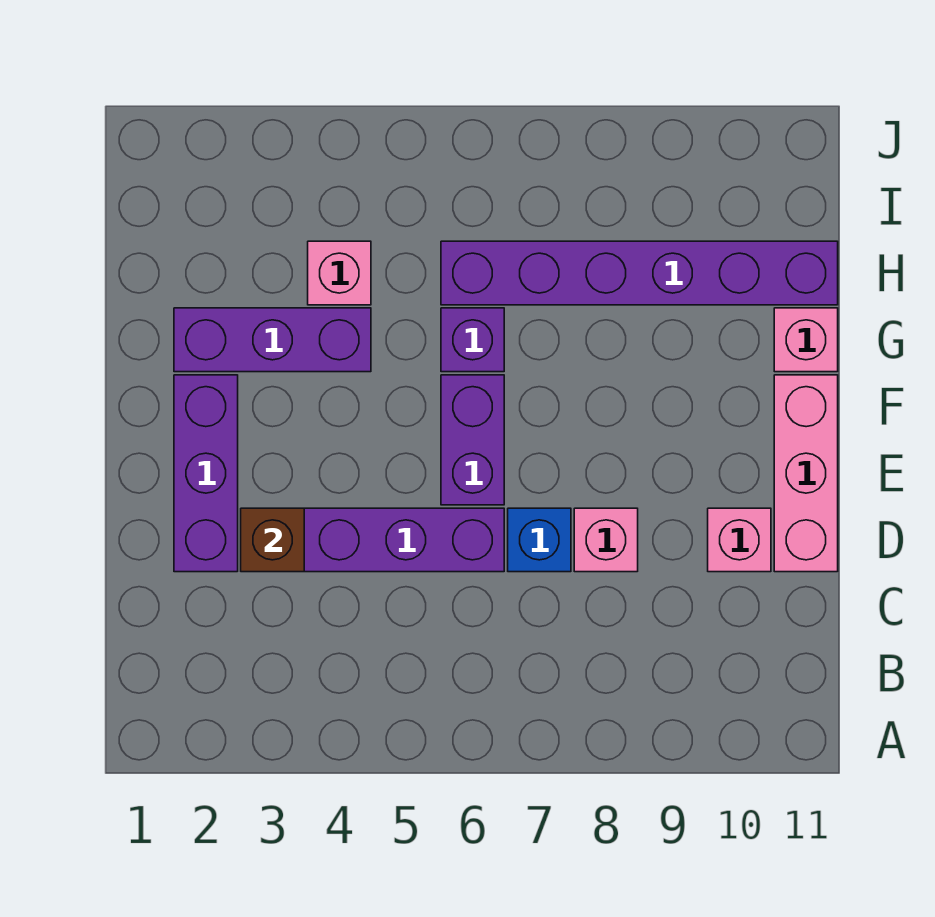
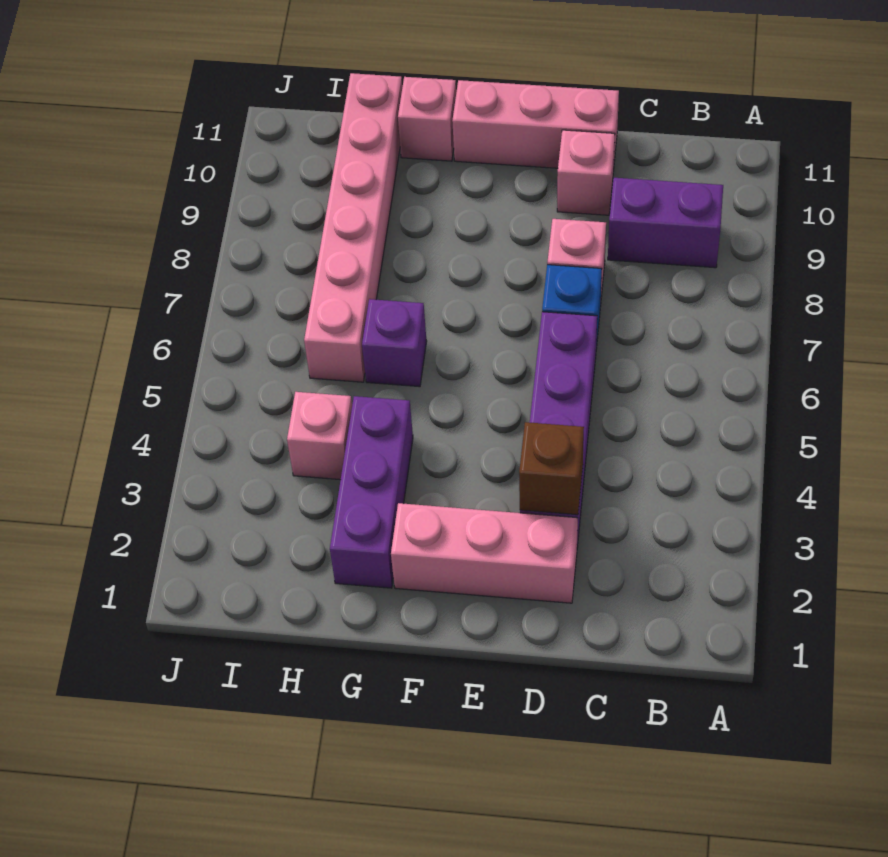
purple 1x3 brick [174,375,238,572] -> pink 1x3 brick [391,503,578,603]
purple 1x2 brick [441,375,504,505] -> purple 1x2 brick moved to [608,178,723,268]
purple 1x6 brick [441,241,838,305] -> pink 1x6 brick [304,73,402,382]

